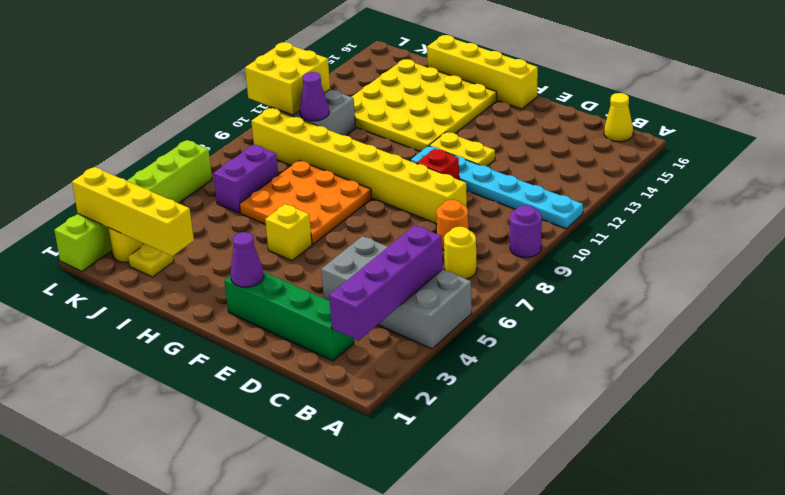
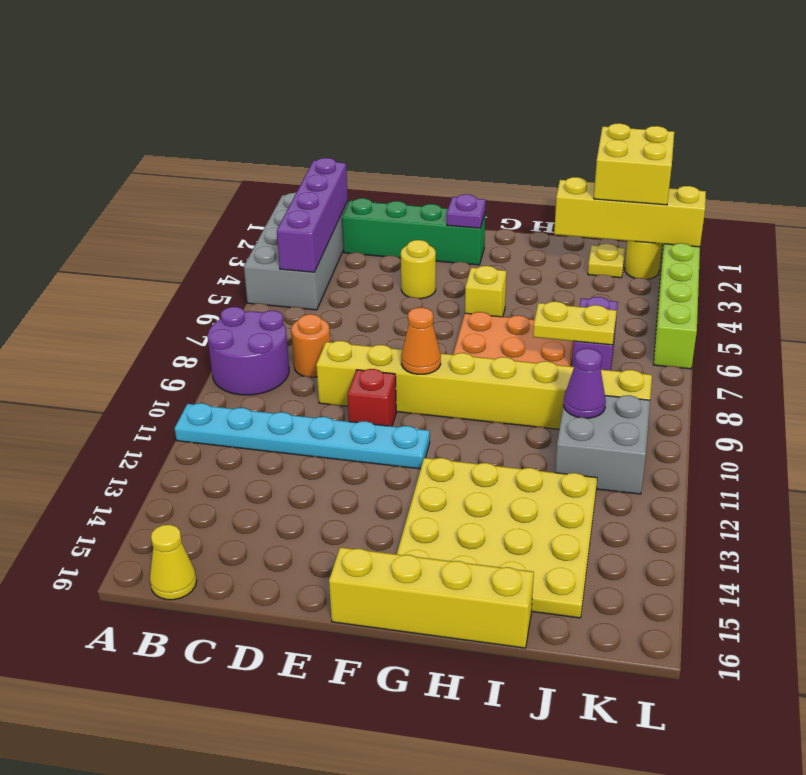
grey 2x4 brick [321,236,472,349] -> grey 2x4 brick turned to [244,193,348,310]
purple 1x1 round brick [510,205,542,258] -> purple 2x2 round brick [208,307,289,395]
yellow 1x1 round brick [444,226,477,279] -> yellow 1x1 round brick moved to [401,240,436,299]
yellow 1x2 plate [429,132,495,166] -> yellow 1x2 plate moved to [533,301,617,345]
purple 1x1 cone [231,232,264,287] -> purple 1x1 plate [447,194,486,228]
none -> orange 1x1 cone [401,307,441,374]
yellow 2x2 brick [245,42,330,115] -> yellow 2x2 brick moved to [594,123,674,205]

